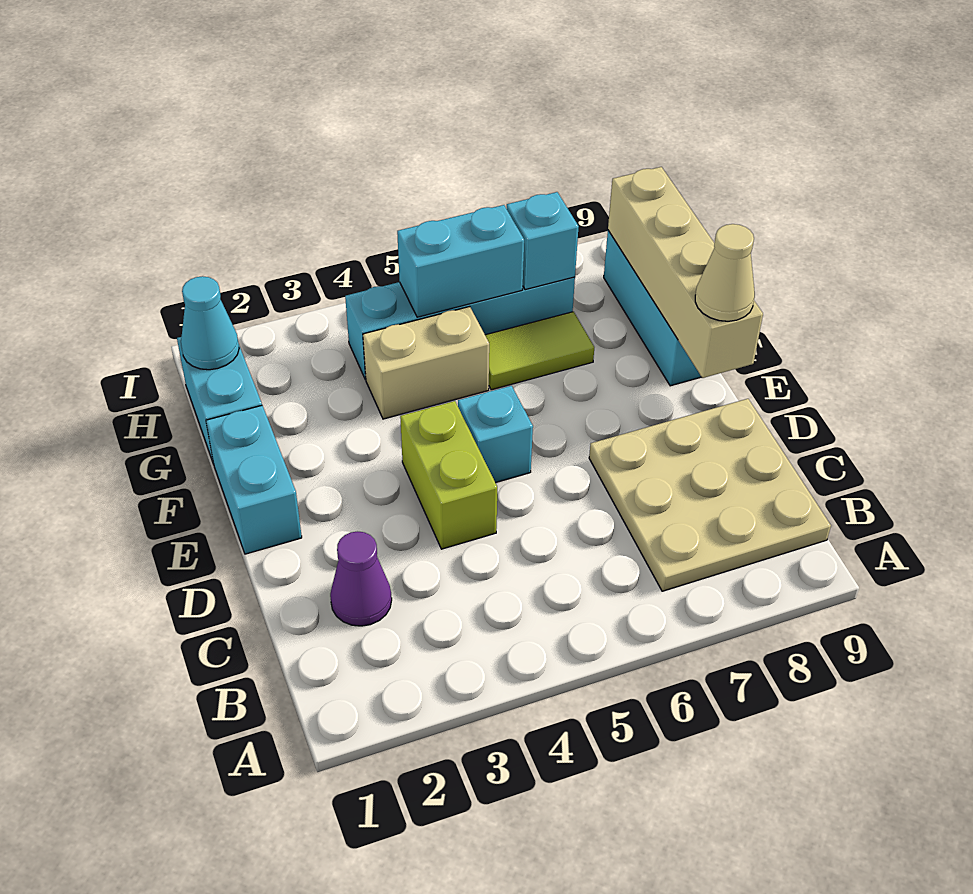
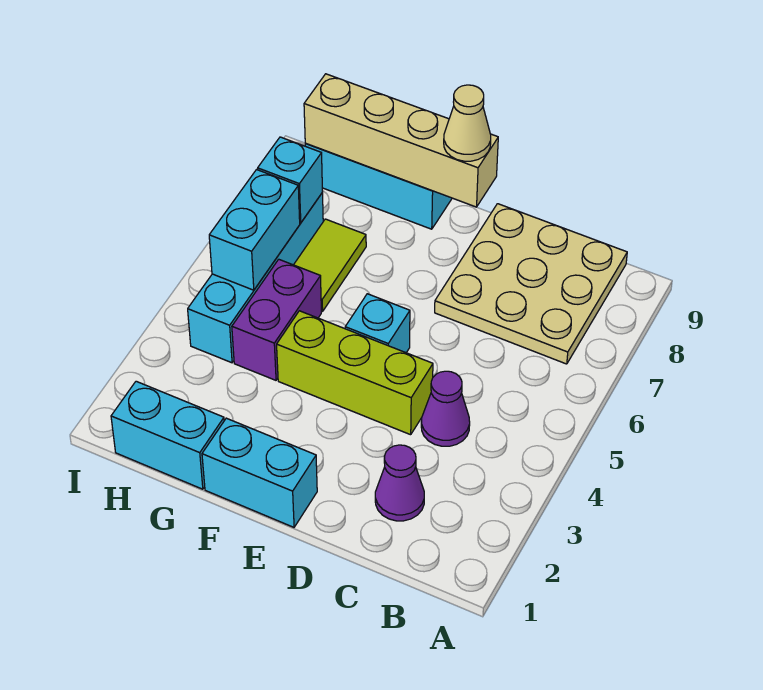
none -> purple 1x1 cone [421,371,470,446]
lime 1x2 brick [400,401,497,549] -> lime 1x3 brick [277,311,433,435]
tan 1x2 brick [363,307,489,419] -> purple 1x2 brick [232,259,321,380]
cyan 1x1 cone [181,276,239,370] -> none

